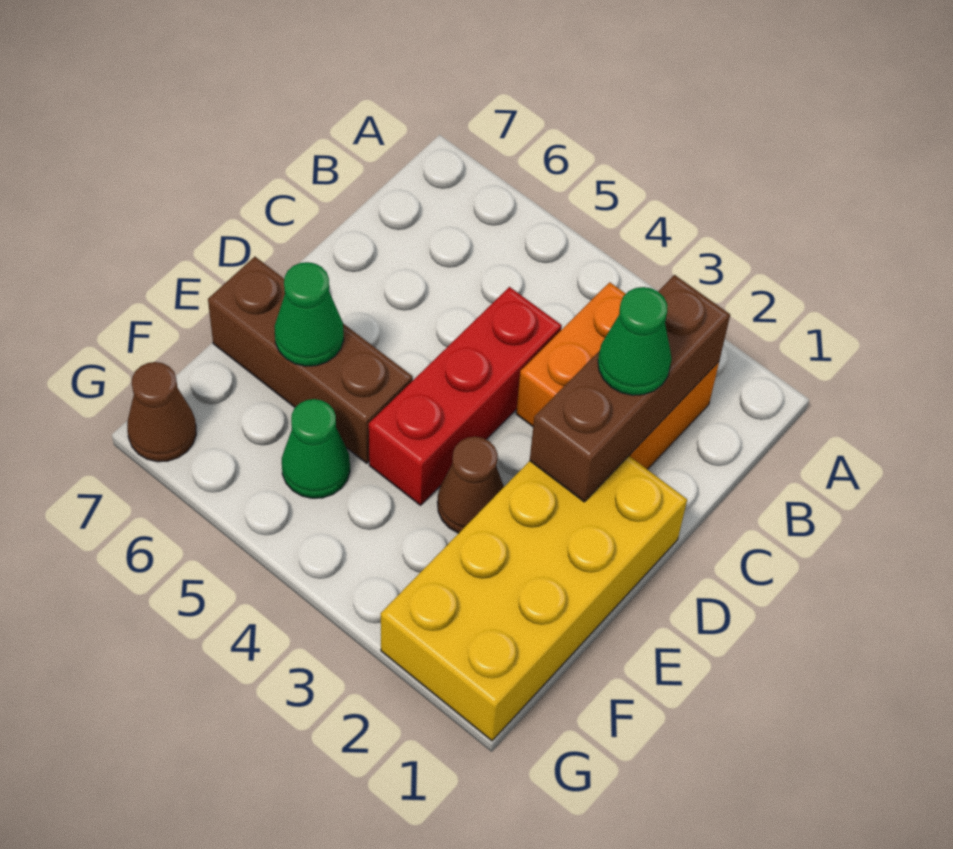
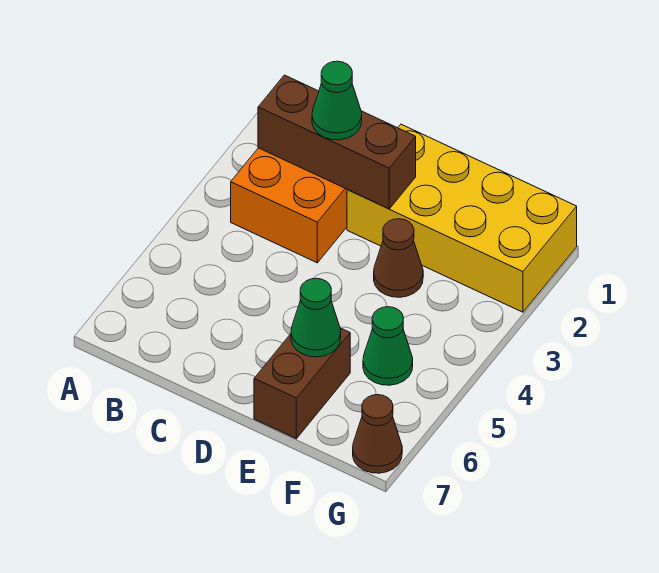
red 1x3 brick [369,287,562,505] -> none
brown 1x3 brick [208,257,413,463] -> brown 1x2 brick [254,328,350,439]

